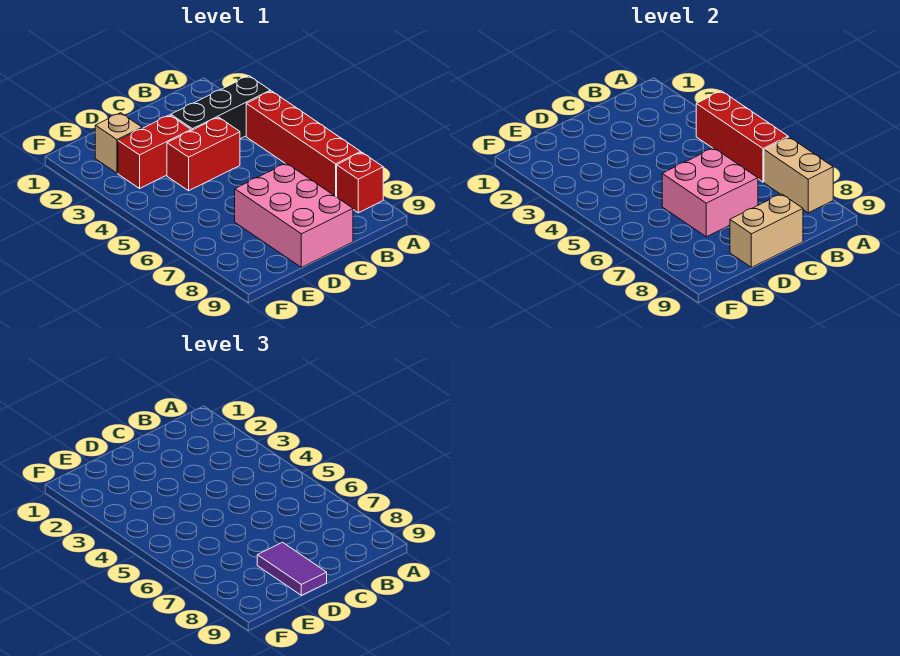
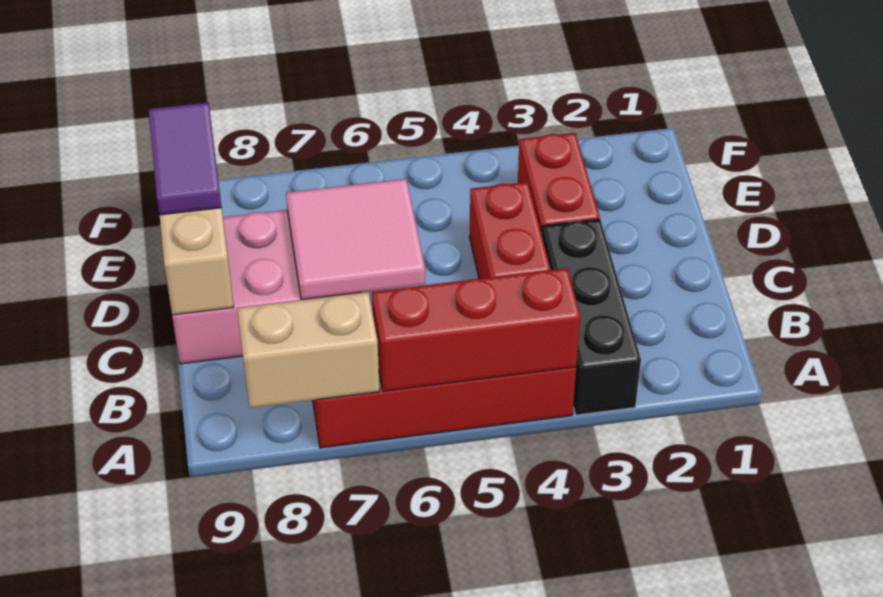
red 1x1 brick [337,152,383,213] -> none
pink 2x2 brick [662,148,758,237] -> pink 2x2 tile [286,179,425,299]
purple 1x2 tile [257,542,327,595] -> purple 1x2 tile turned to [149,103,222,215]
tan 1x1 brick [95,113,142,173] -> none

